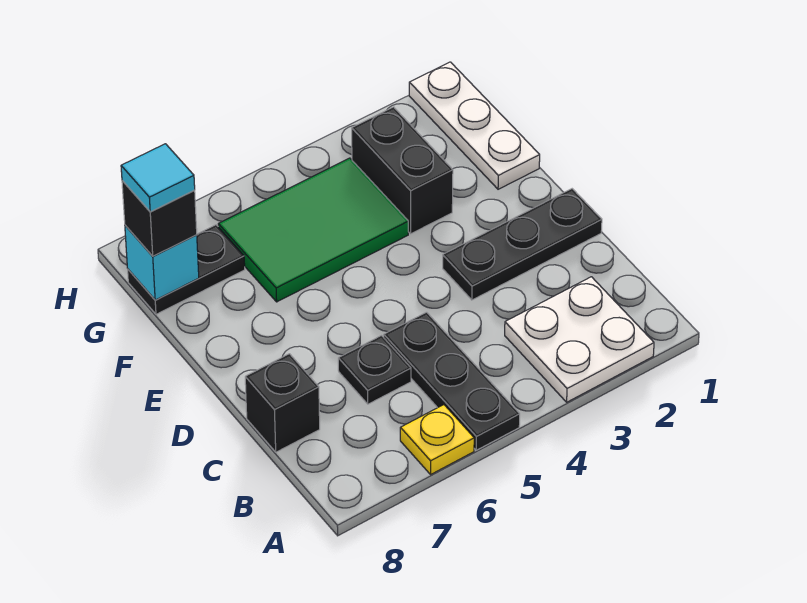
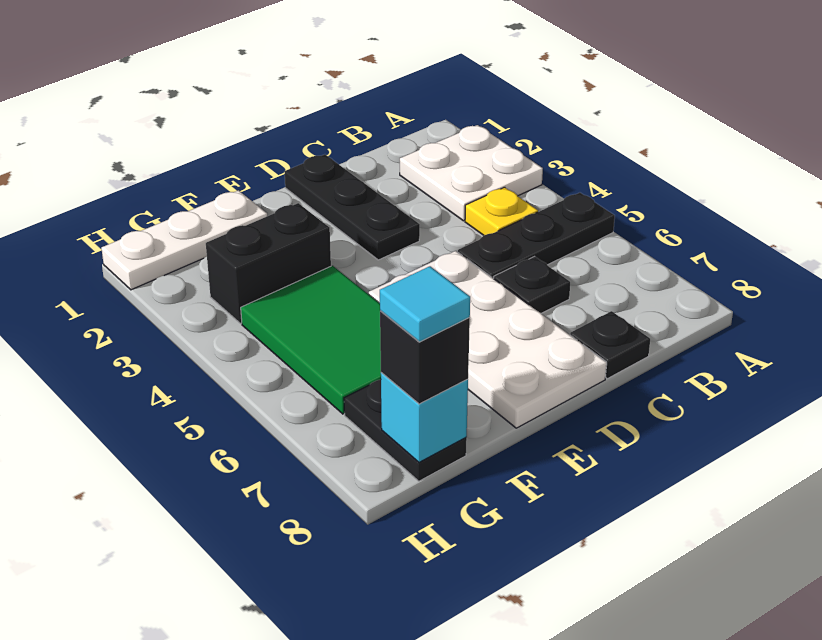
yellow 1x1 plate [400,405,474,475] -> yellow 1x1 plate moved to [465,187,538,235]
black 1x1 brick [245,354,320,452] -> black 1x1 plate [570,311,650,379]
none -> white 2x4 plate [369,251,607,428]

